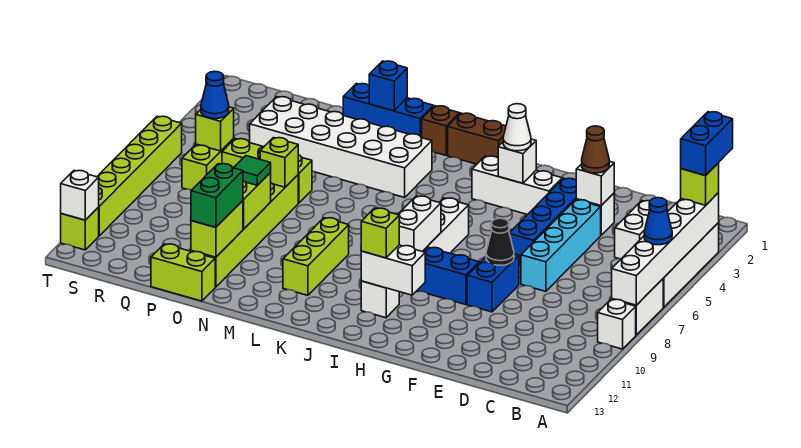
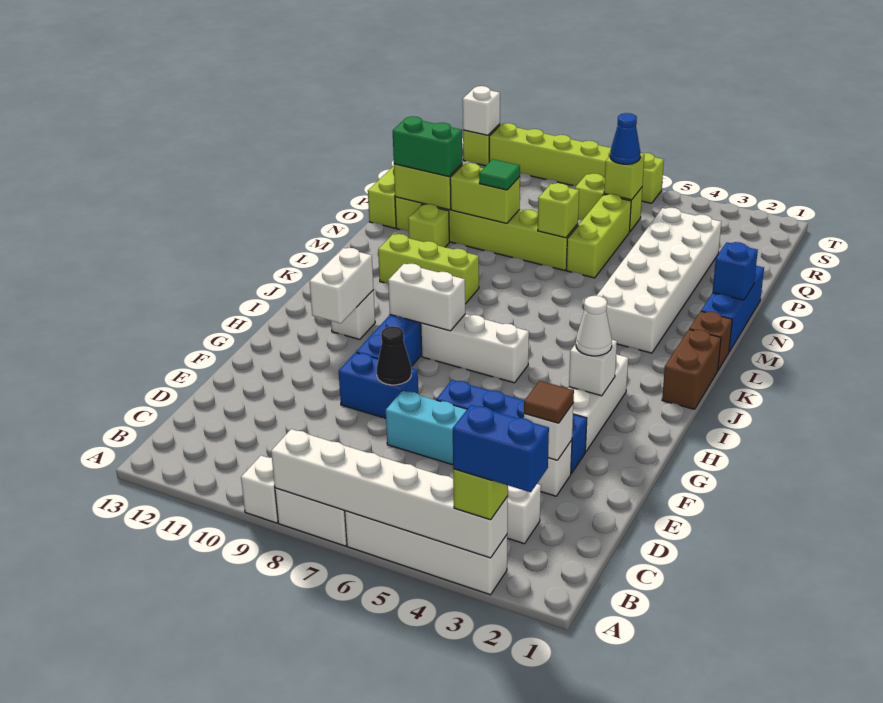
blue 1x1 cone [644,198,672,245] -> none
brown 1x1 cone [582,126,609,173] -> brown 1x1 tile [524,381,574,423]
lime 1x1 brick [361,208,399,258] -> lime 1x1 brick moved to [408,204,449,247]

